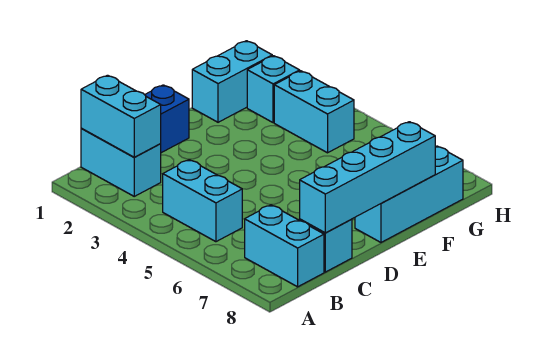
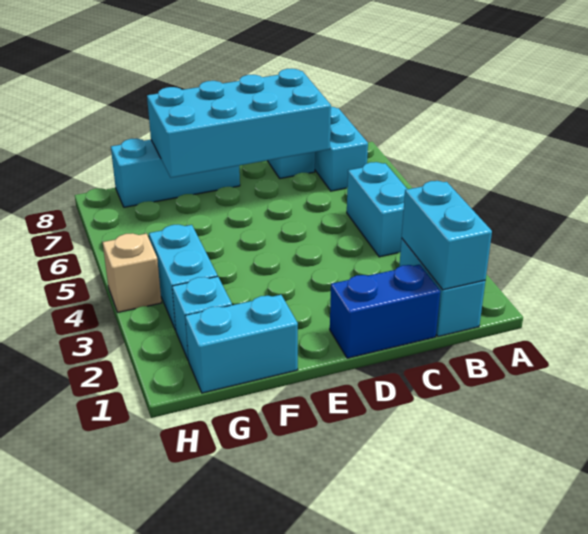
cyan 1x4 brick [300,122,435,233] -> cyan 2x4 brick [147,69,331,178]
none -> tan 1x1 brick [103,233,161,312]

